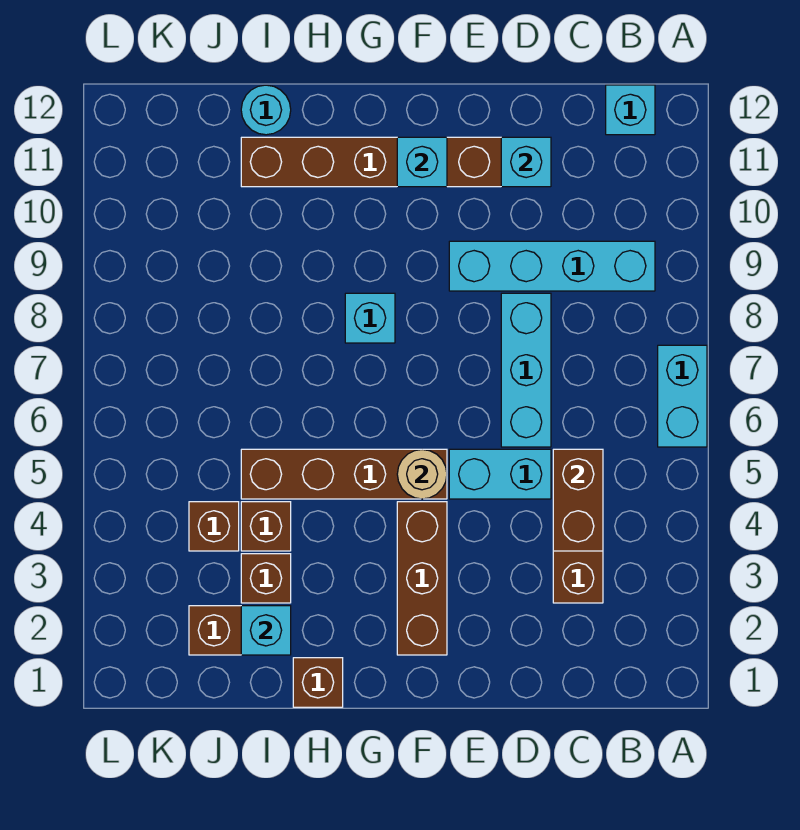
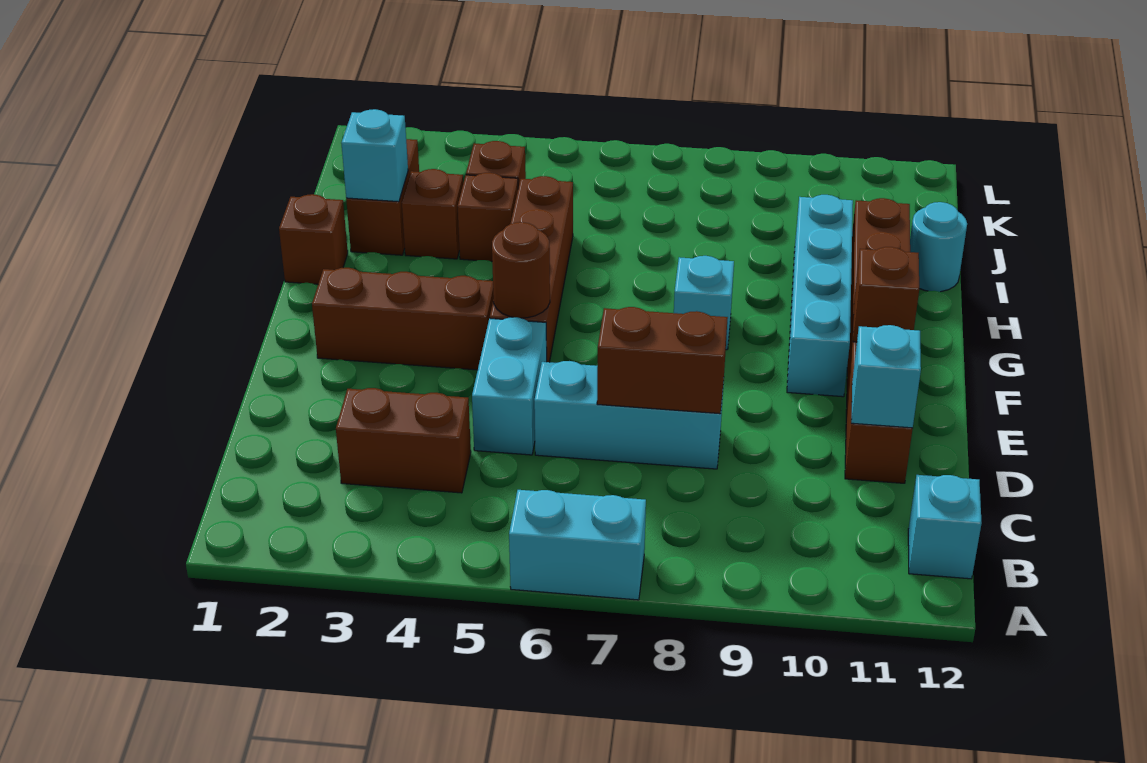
cyan 1x4 brick [449,241,655,291] -> cyan 1x4 brick moved to [787,195,853,397]
brown 1x2 brick [553,449,603,551] -> brown 1x2 brick moved to [597,307,728,414]
tan 1x1 round brick [397,449,447,499] -> brown 1x1 round brick [492,222,550,318]
cyan 1x1 brick [397,137,447,187] -> brown 1x1 brick [853,247,919,342]

